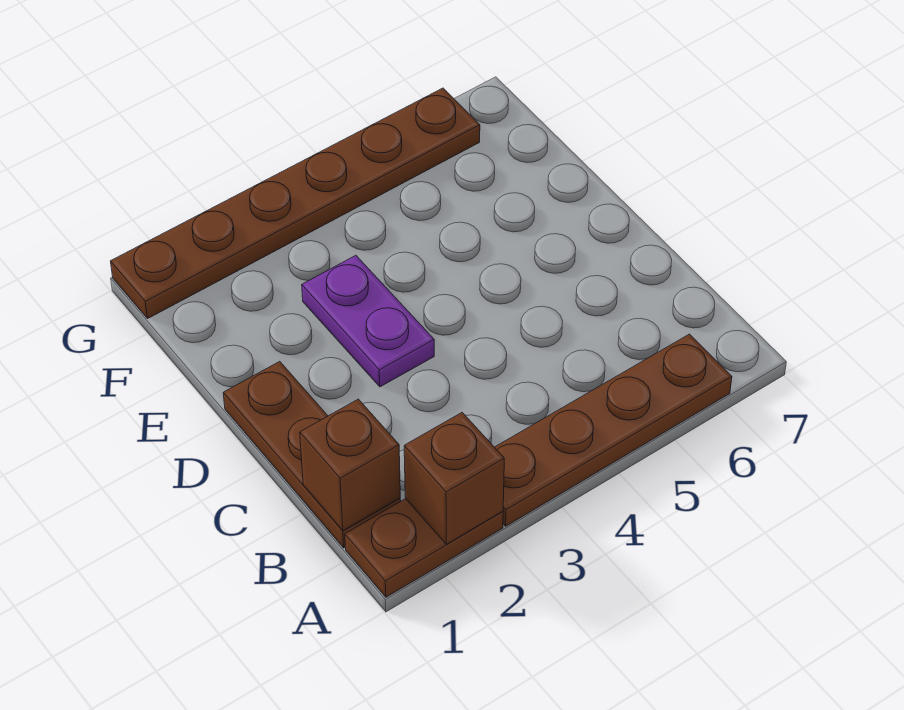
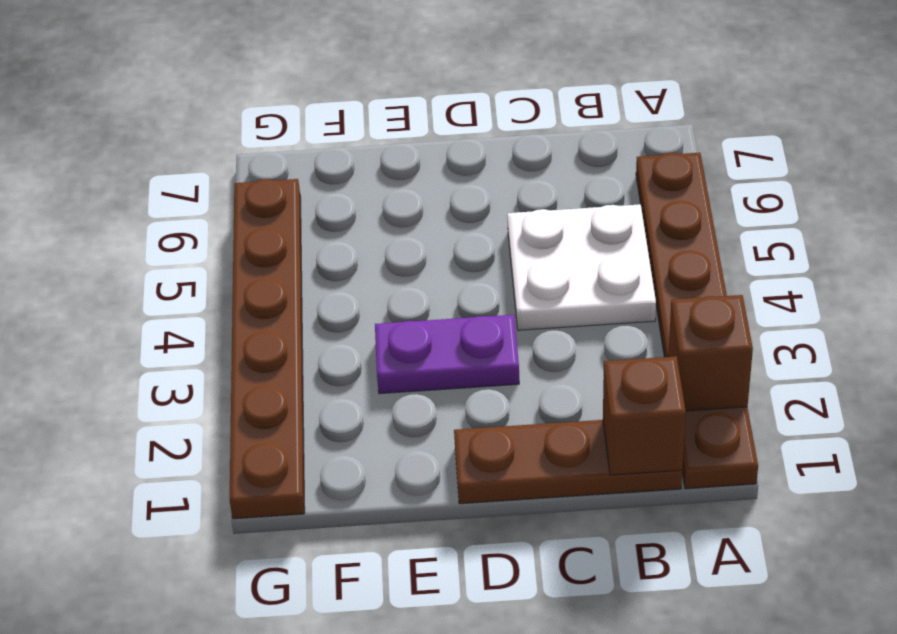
none -> white 2x2 plate [507,204,656,330]

